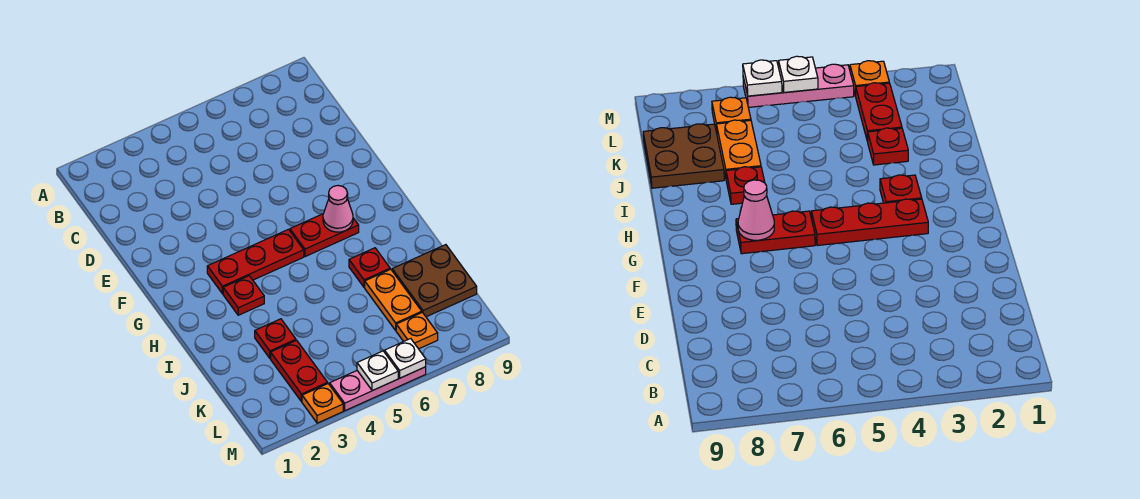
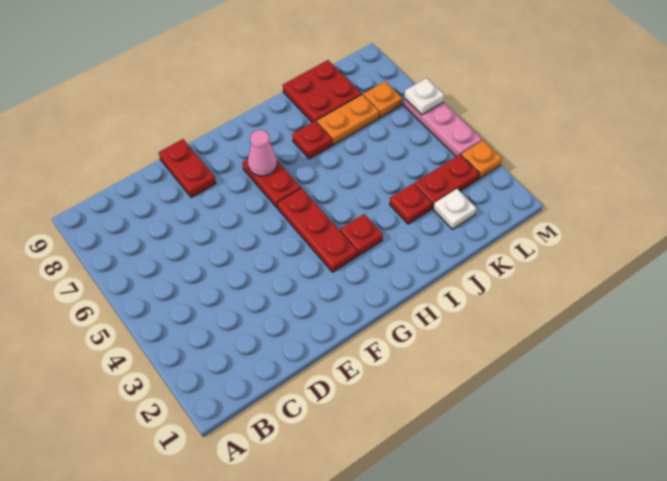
none -> red 1x2 plate [159,139,216,198]
brown 2x2 plate [392,245,477,317] -> red 2x2 plate [283,60,361,122]
white 1x1 plate [357,351,398,391] -> white 1x1 plate moved to [433,189,476,229]

